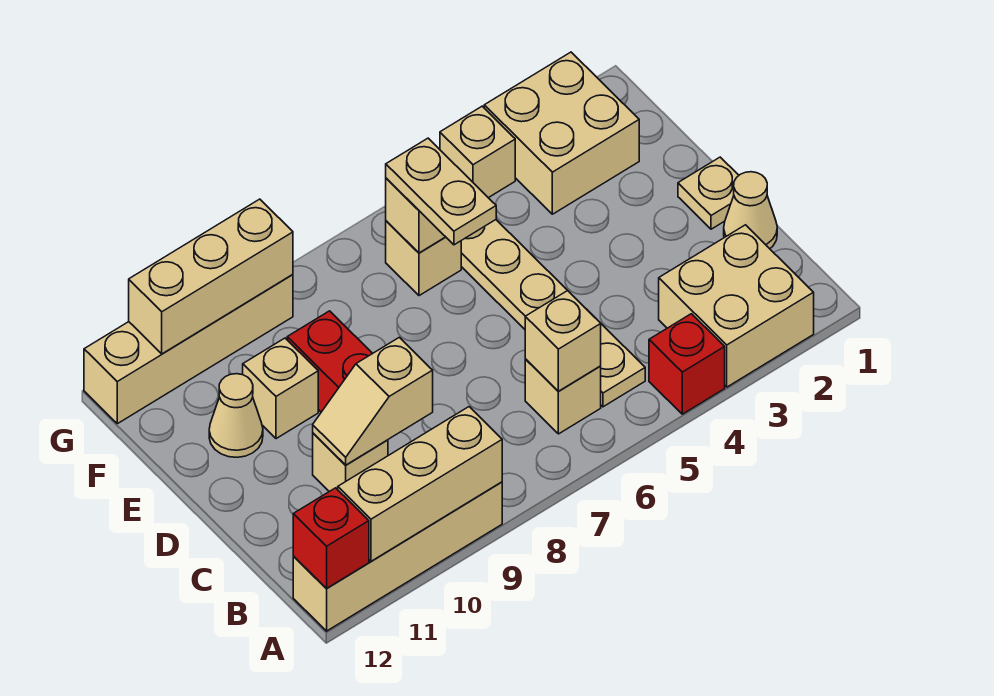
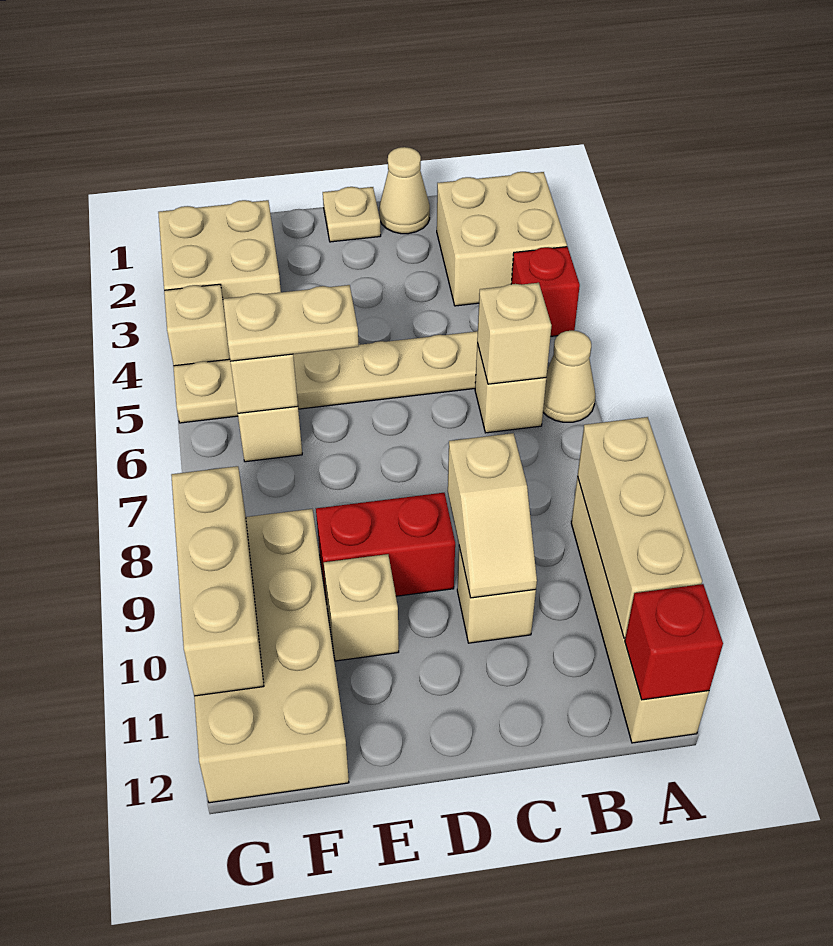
tan 1x1 cone [209,374,263,457] -> tan 1x1 cone moved to [543,331,595,422]
tan 1x4 brick [84,274,293,424] -> tan 2x4 brick [194,509,349,803]

